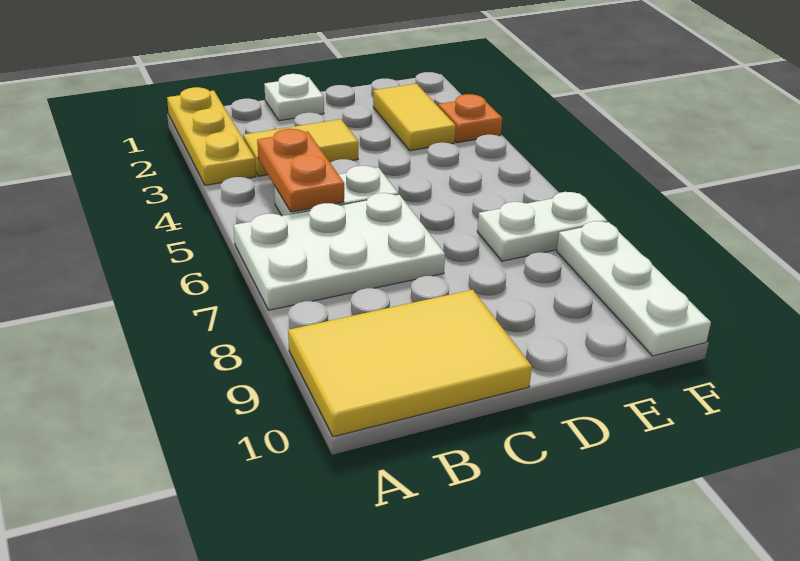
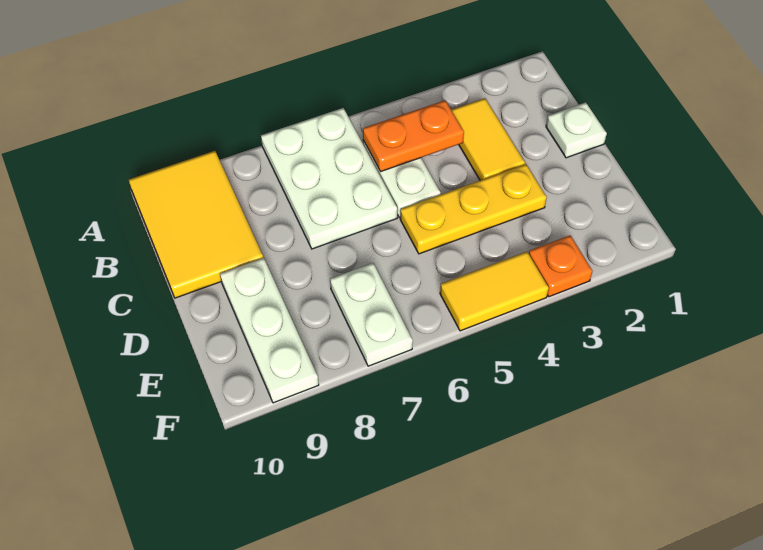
yellow 1x3 plate [167,87,256,185] -> yellow 1x3 plate moved to [400,164,547,254]
yellow 1x2 tile [373,84,456,151] -> yellow 1x2 tile moved to [440,252,549,331]
white 1x3 plate [557,221,711,356] -> white 1x3 plate turned to [220,258,319,403]

